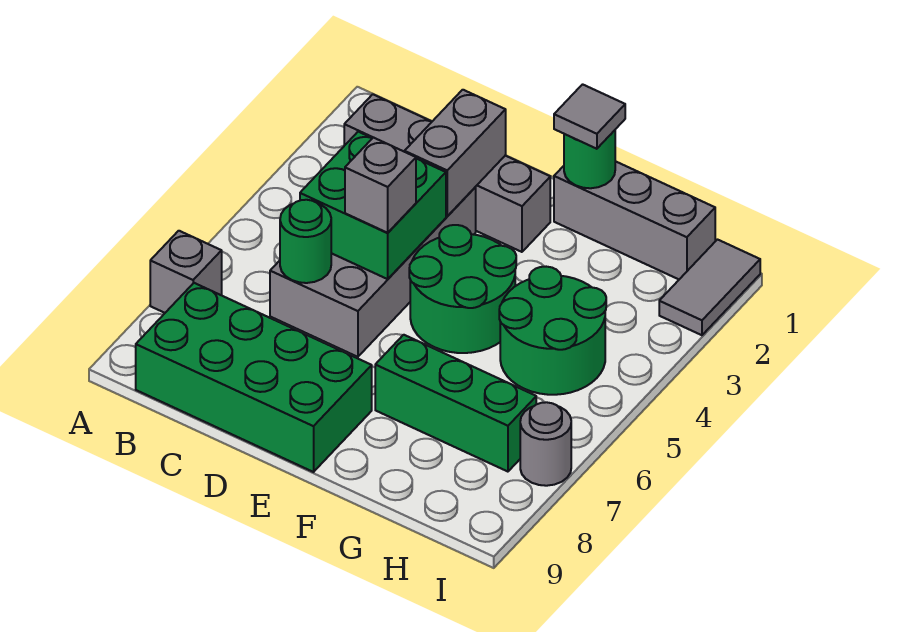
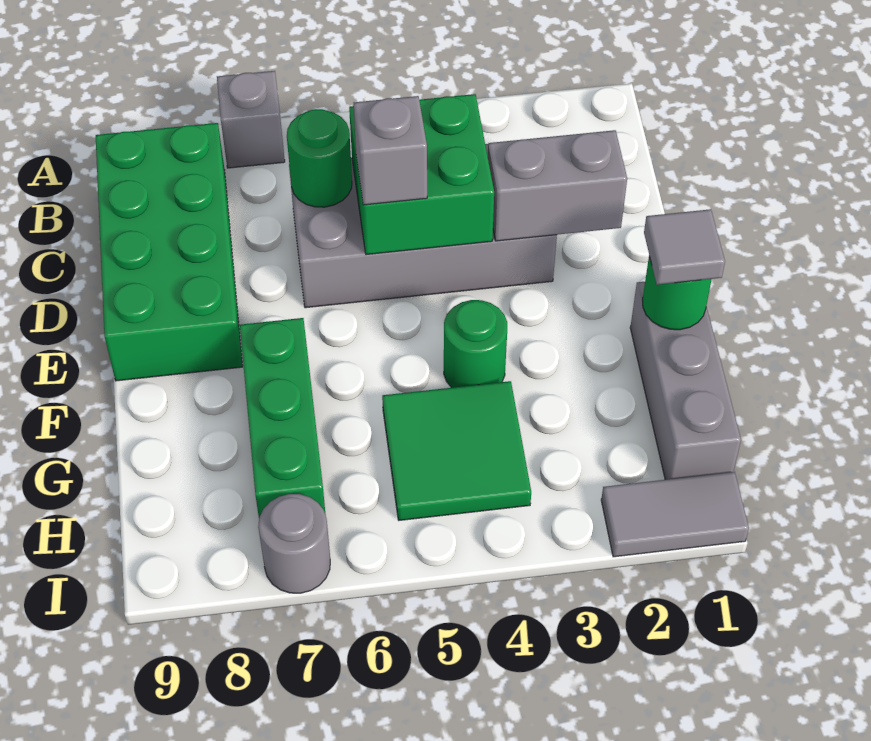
grey 1x4 brick [344,94,550,252] -> none
green 2x2 round brick [409,225,516,353] -> green 1x1 round brick [444,300,507,388]
green 2x2 round brick [499,267,606,395] -> green 2x2 tile [382,381,531,520]

